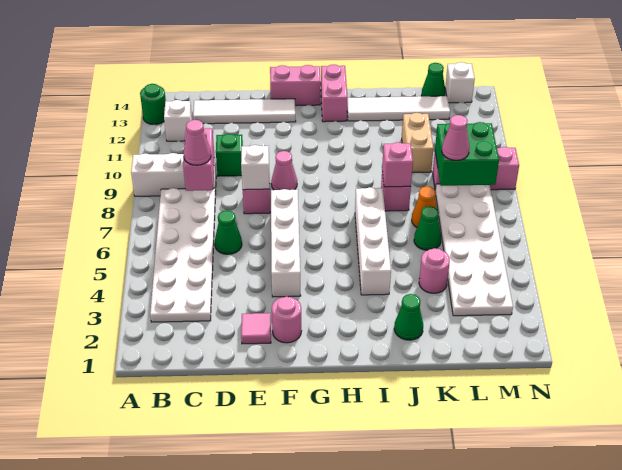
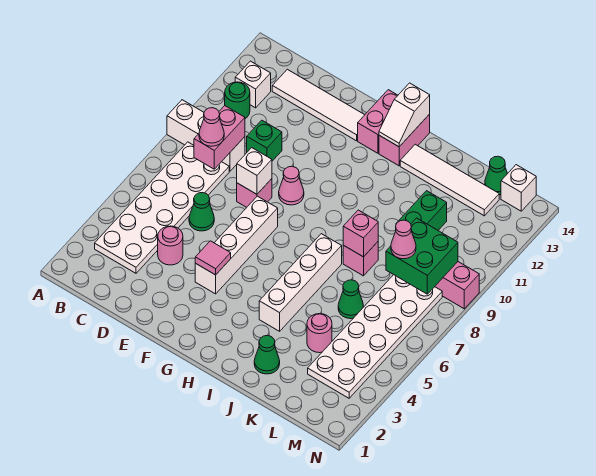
green 1x1 round brick [140,84,166,125] -> green 1x1 round brick moved to [225,82,250,119]
pink 1x1 tile [241,313,271,344] -> pink 1x1 tile moved to [195,241,231,275]
pink 1x1 round brick [272,297,301,343] -> pink 1x1 round brick moved to [158,226,183,265]
pink 1x2 brick [270,65,321,106] -> pink 1x2 brick turned to [358,90,398,153]
none -> white 1x2 slope [379,83,430,147]
orange 1x1 cone [412,186,437,227] -> none
tan 1x2 brick [402,113,433,173] -> green 1x2 brick [396,191,447,230]

